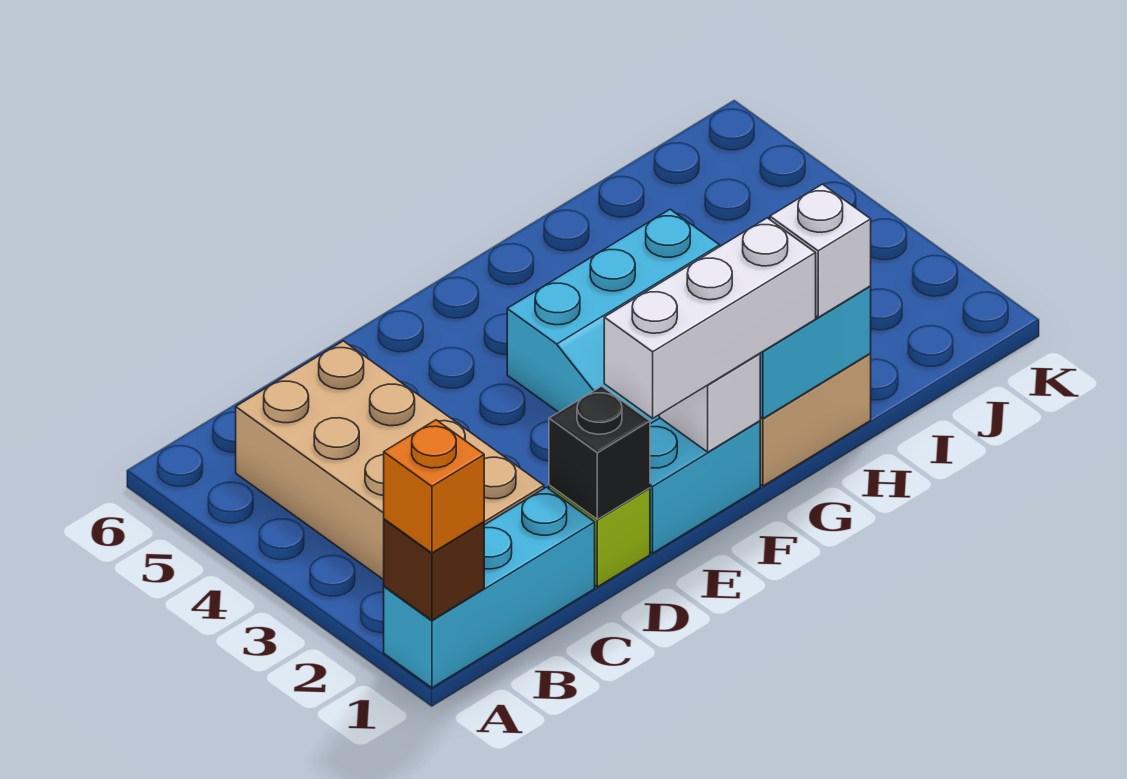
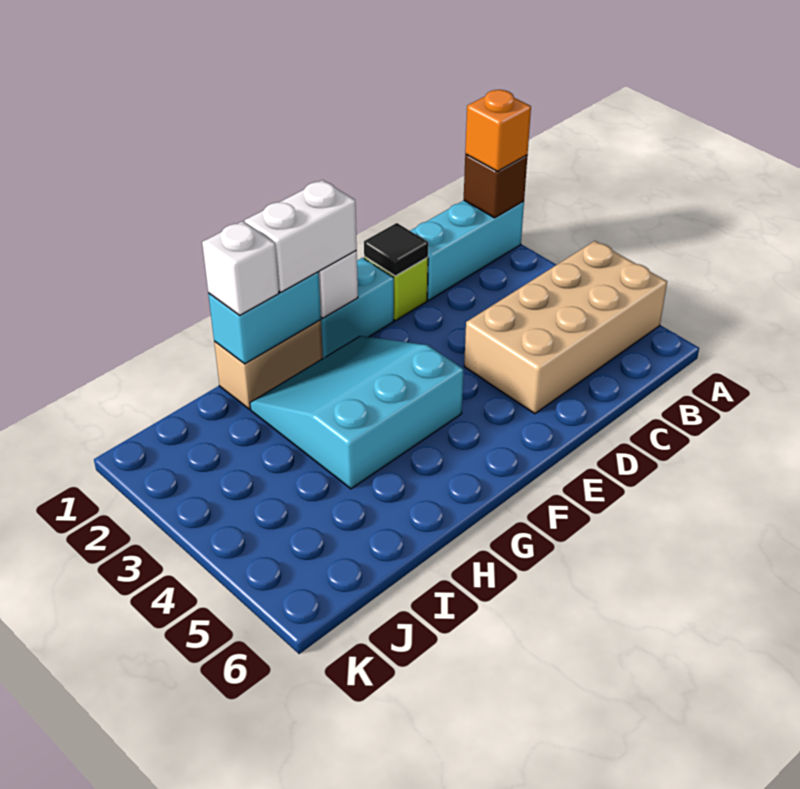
tan 2x4 brick [236,341,544,580] -> tan 2x4 brick turned to [464,241,667,414]
black 1x1 brick [549,386,650,519] -> black 1x1 tile [364,223,428,276]
white 1x3 brick [604,218,816,418] -> white 1x2 brick [244,180,357,292]

